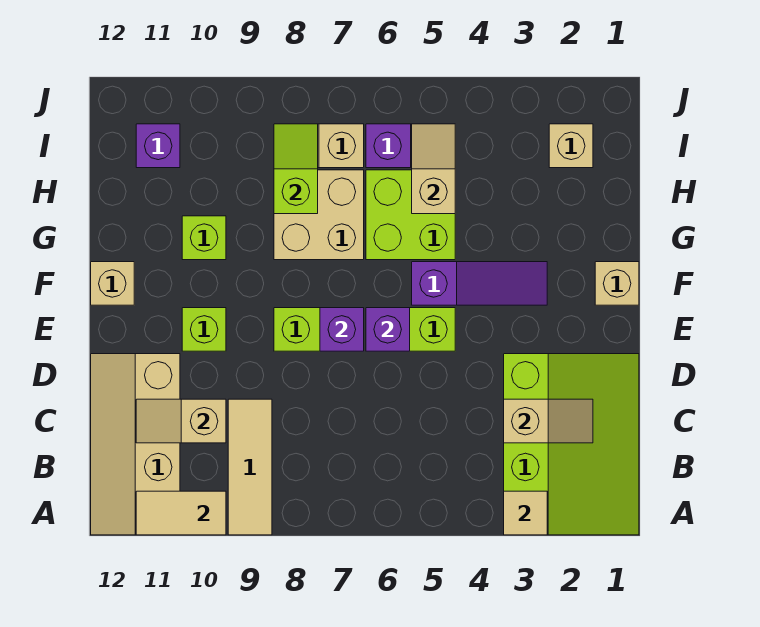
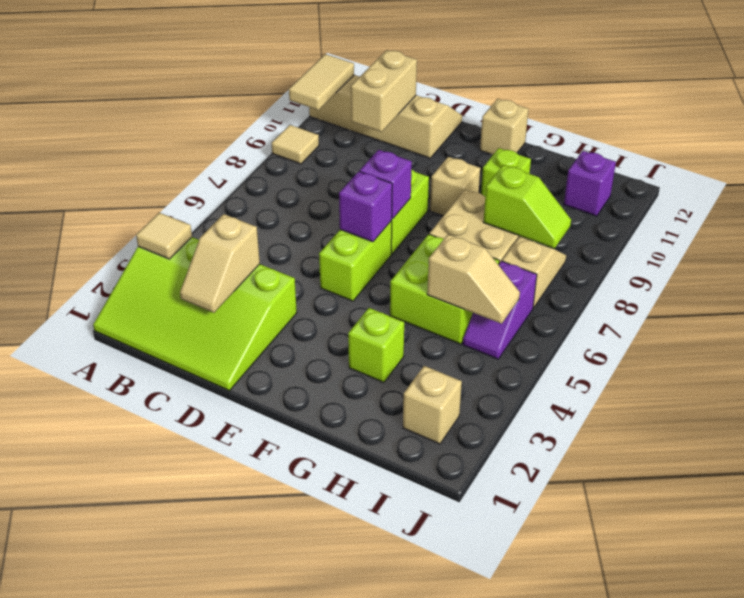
tan 1x3 tile [228,399,272,535] -> tan 1x1 tile [272,125,319,164]
tan 1x2 slope [136,399,226,443] -> tan 1x2 brick [351,50,417,132]
lime 1x1 brick [182,308,226,351] -> lime 1x1 brick moved to [348,308,404,383]
tan 1x1 brick [595,262,639,305] -> tan 1x1 brick moved to [430,157,480,216]
purple 1x3 slope [412,262,547,305] -> none

